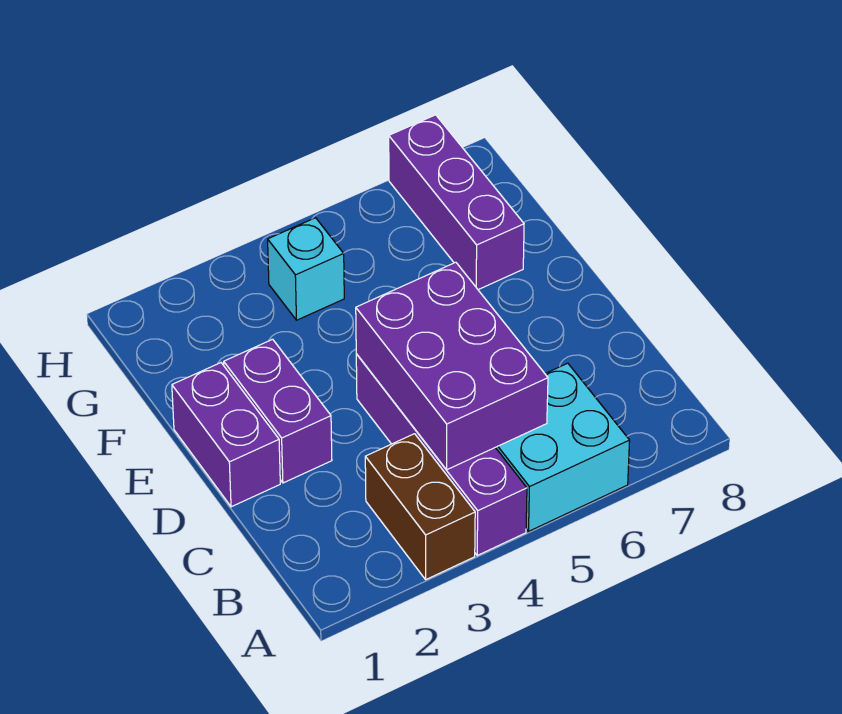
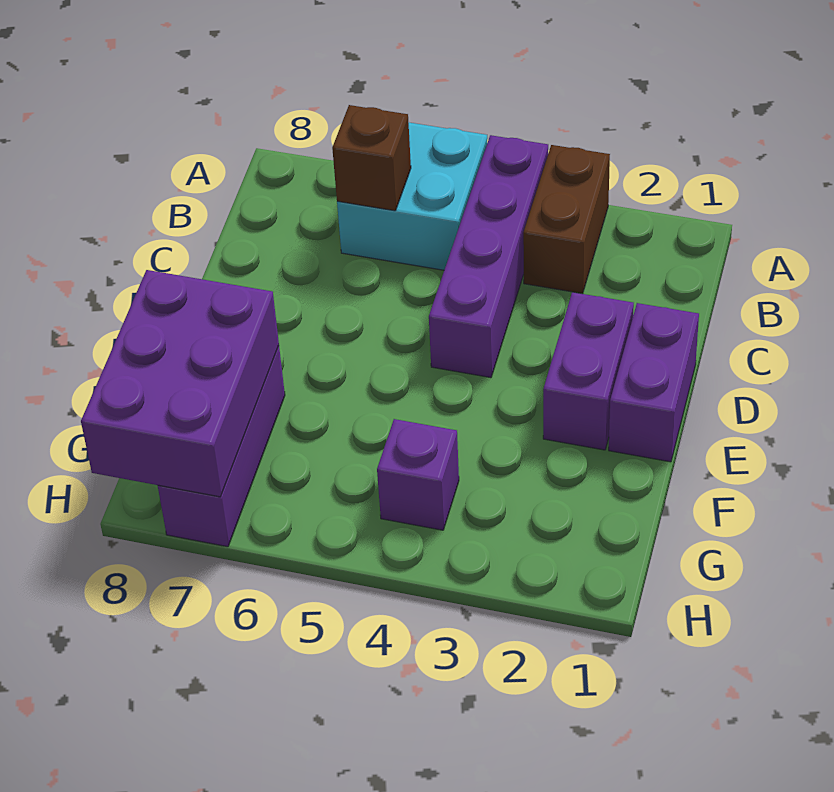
purple 2x3 brick [356,262,548,470] -> purple 2x3 brick moved to [81,270,279,497]
none -> brown 1x1 brick [332,105,411,211]
cyan 1x1 brick [268,218,344,320] -> purple 1x1 brick [377,419,459,530]

